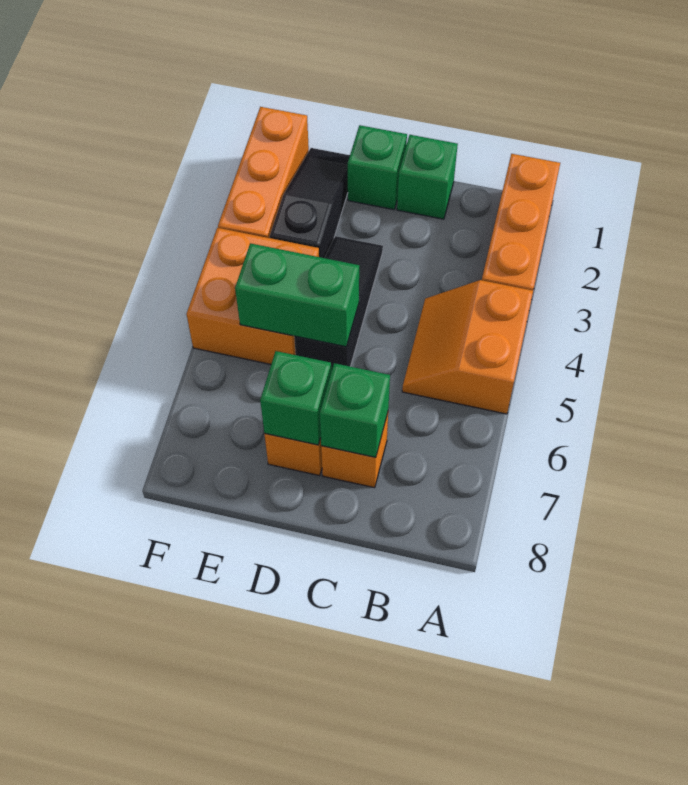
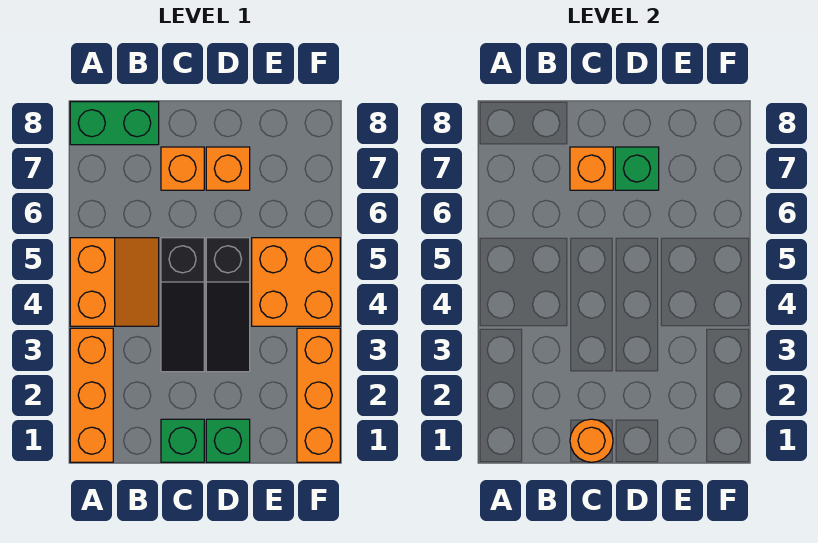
none -> orange 1x1 round brick [570,419,613,462]
green 1x1 brick [320,363,390,457] -> orange 1x1 brick [570,147,613,190]
green 1x2 brick [235,243,359,347] -> green 1x2 brick moved to [70,102,159,145]
black 1x3 slope [270,148,350,258] -> black 1x3 slope moved to [161,238,204,372]

